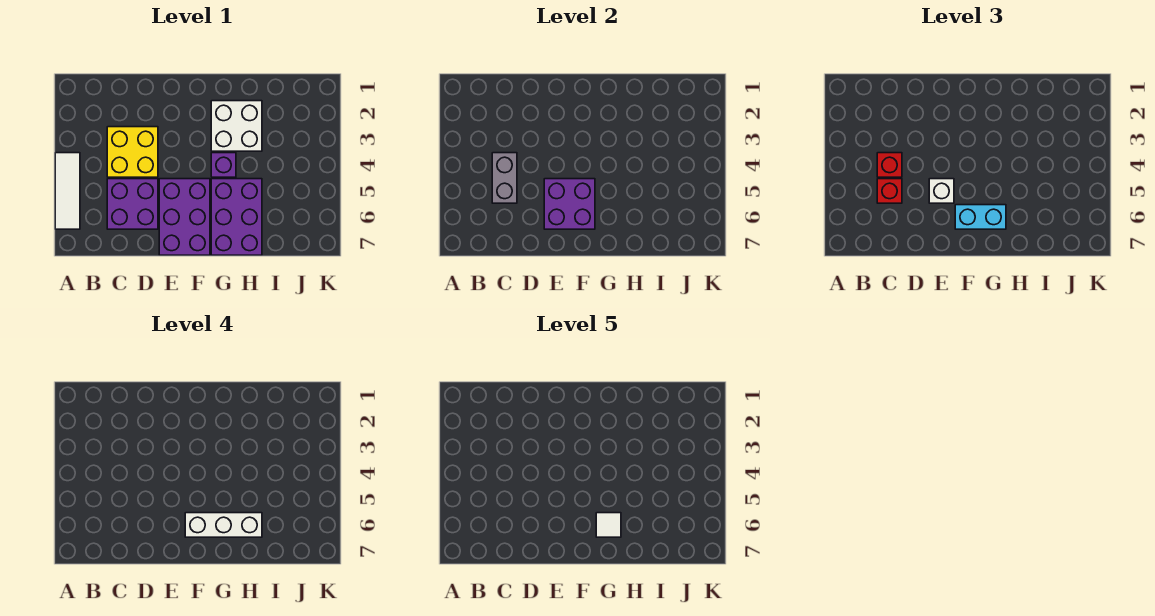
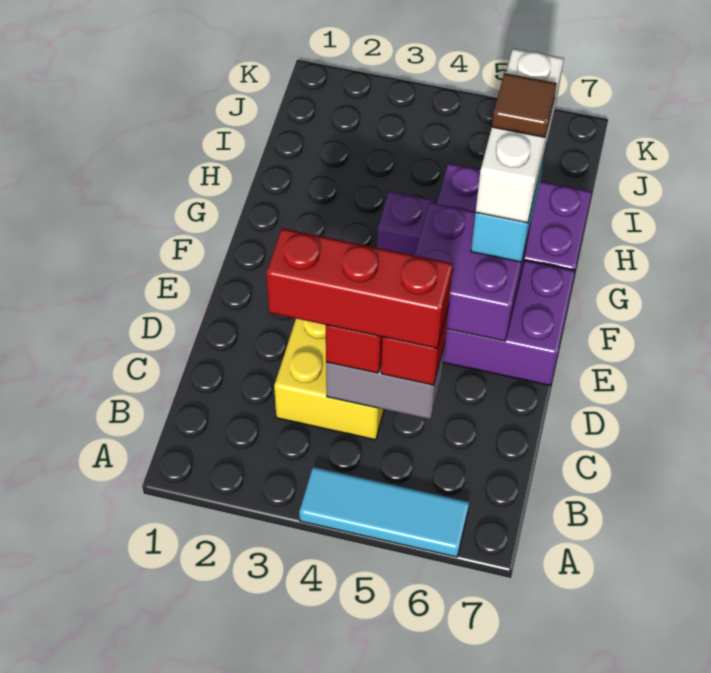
white 1x3 tile [55,153,80,229] -> cyan 1x3 tile [299,467,469,557]
none -> red 1x3 brick [266,228,453,348]
purple 2x2 brick [107,179,158,229] -> none
white 1x1 brick [929,179,954,203] -> none
white 2x2 brick [211,101,262,151] -> none
white 1x1 tile [596,513,621,537] -> brown 1x1 tile [492,73,557,137]

